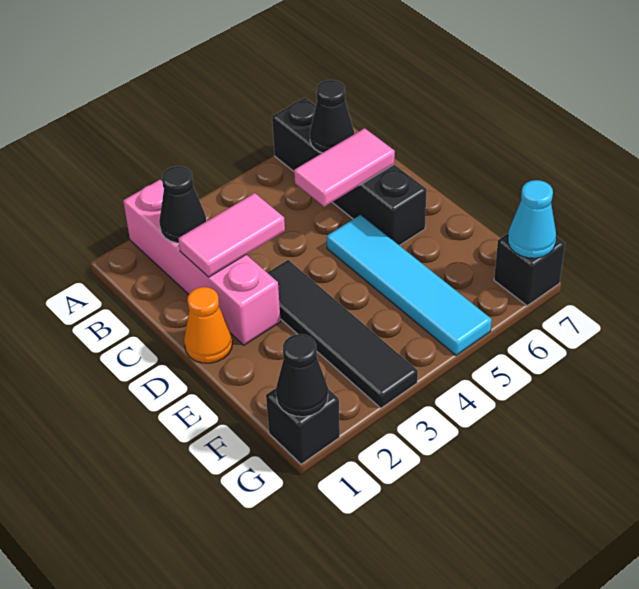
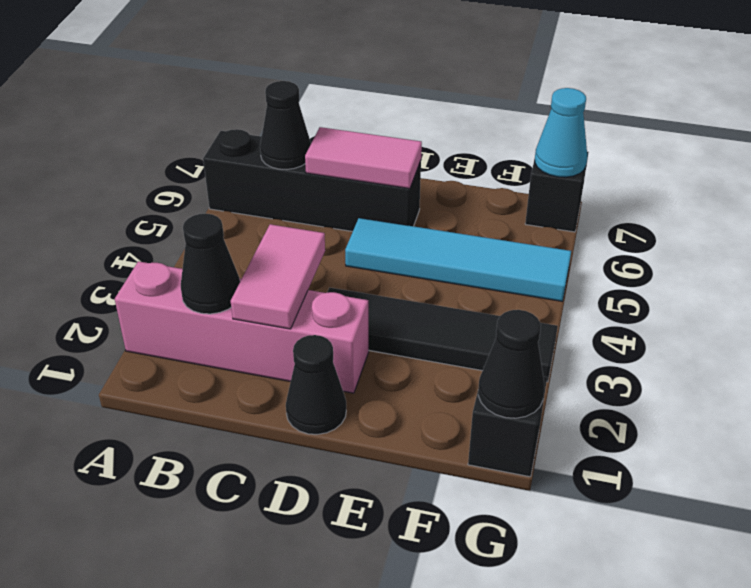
pink 1x2 tile [294,128,395,207] -> pink 1x2 tile turned to [305,127,422,189]
orange 1x1 cone [184,287,232,363] -> black 1x1 cone [286,335,346,434]

